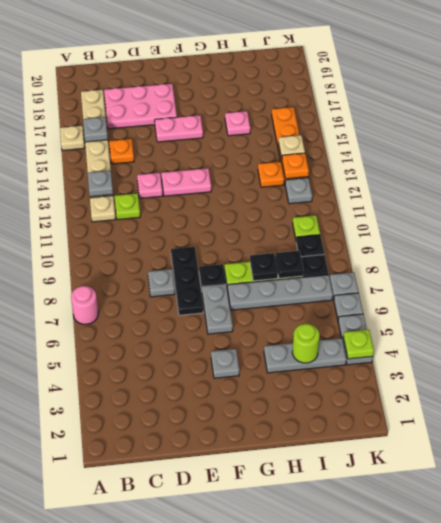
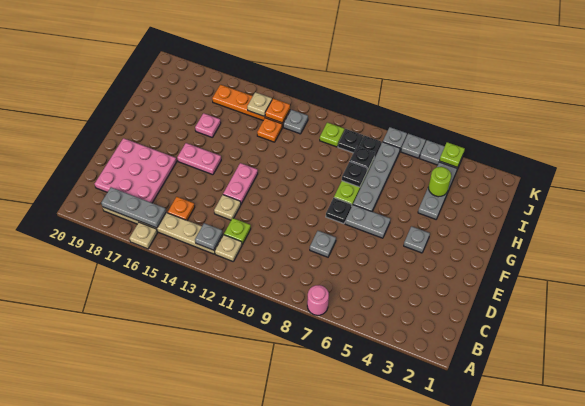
grey 1x1 plate [83,117,108,142] -> grey 1x3 plate [101,187,166,228]
pink 2x3 plate [104,84,177,129] -> pink 3x3 plate [95,138,176,203]
pink 1x1 plate [137,173,163,198] -> tan 1x1 plate [214,195,241,220]
black 1x3 plate [171,247,204,315] -> none
pink 1x2 plate [155,115,203,142] -> pink 1x2 plate turned to [177,143,221,175]

